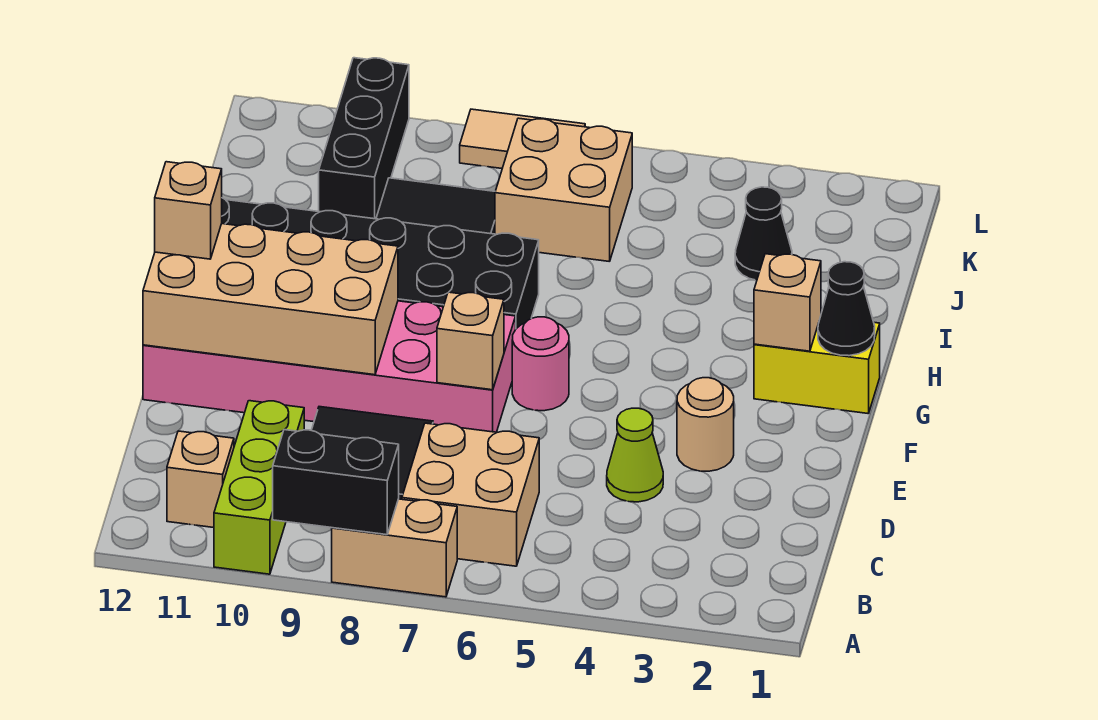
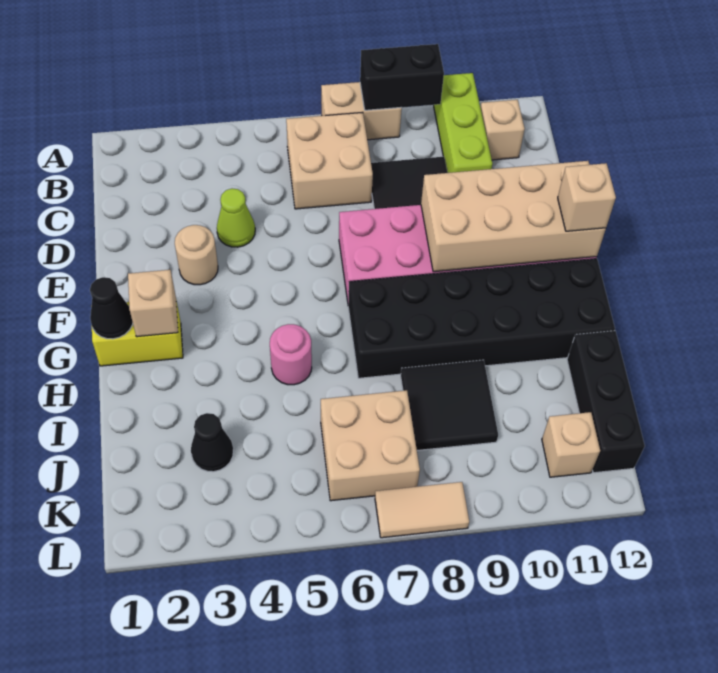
tan 1x1 brick [437,292,504,390] -> tan 1x1 brick moved to [542,412,600,477]
pink 1x1 round brick [512,317,569,411] -> pink 1x1 round brick moved to [270,324,312,385]
black 1x3 brick [319,58,409,219] -> black 1x3 brick moved to [567,331,645,473]

